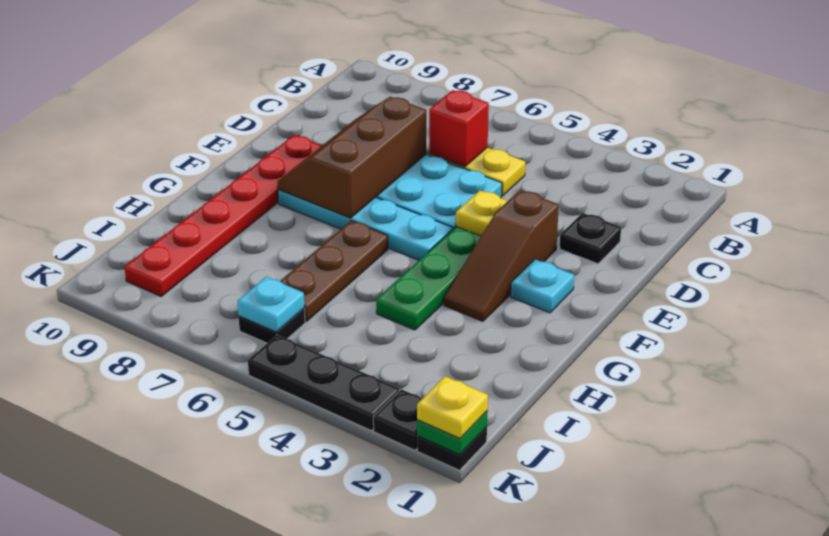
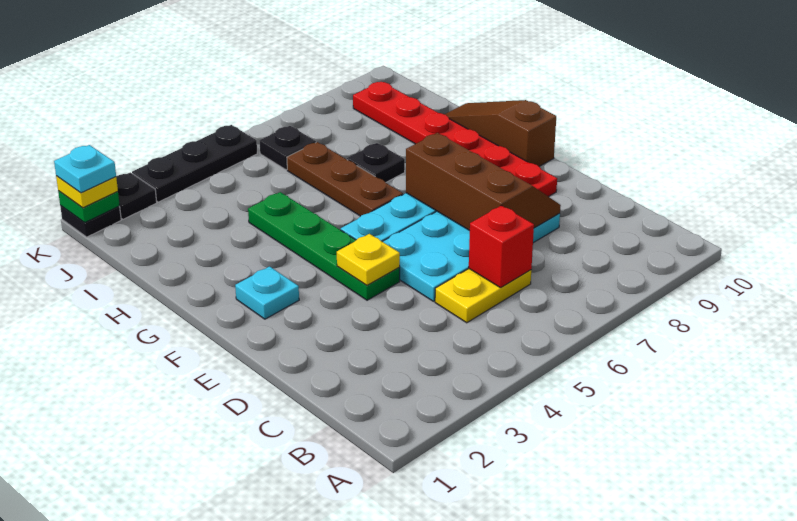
black 1x1 plate [560,213,621,264] -> black 1x1 plate moved to [347,143,405,182]
brown 1x3 slope [444,190,559,321] -> brown 1x3 slope moved to [445,100,556,166]
cyan 1x1 plate [238,277,304,332] -> cyan 1x1 plate moved to [54,145,116,193]

